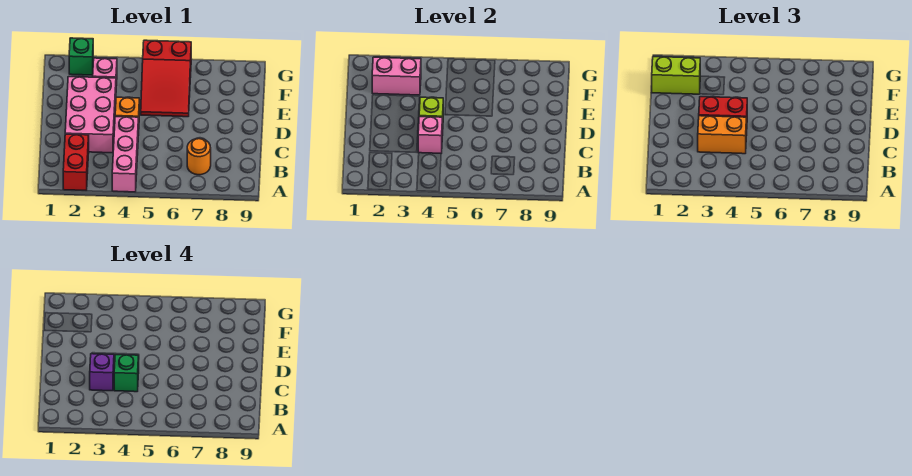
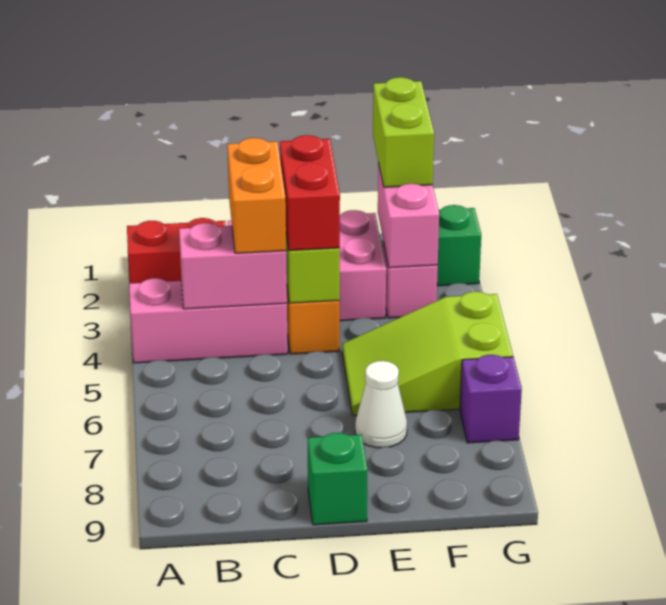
orange 1x1 round brick [187,139,211,175] -> none
purple 1x1 brick [90,354,114,391] -> purple 1x1 brick moved to [460,355,522,443]
pink 1x1 brick [418,117,443,153] -> pink 1x2 brick [179,223,287,309]
green 1x1 brick [114,355,139,392] -> green 1x1 brick moved to [308,433,368,525]
red 2x3 slope [141,40,191,117] -> lime 2x3 slope [342,291,513,415]
none -> white 1x1 cone [355,361,407,448]

